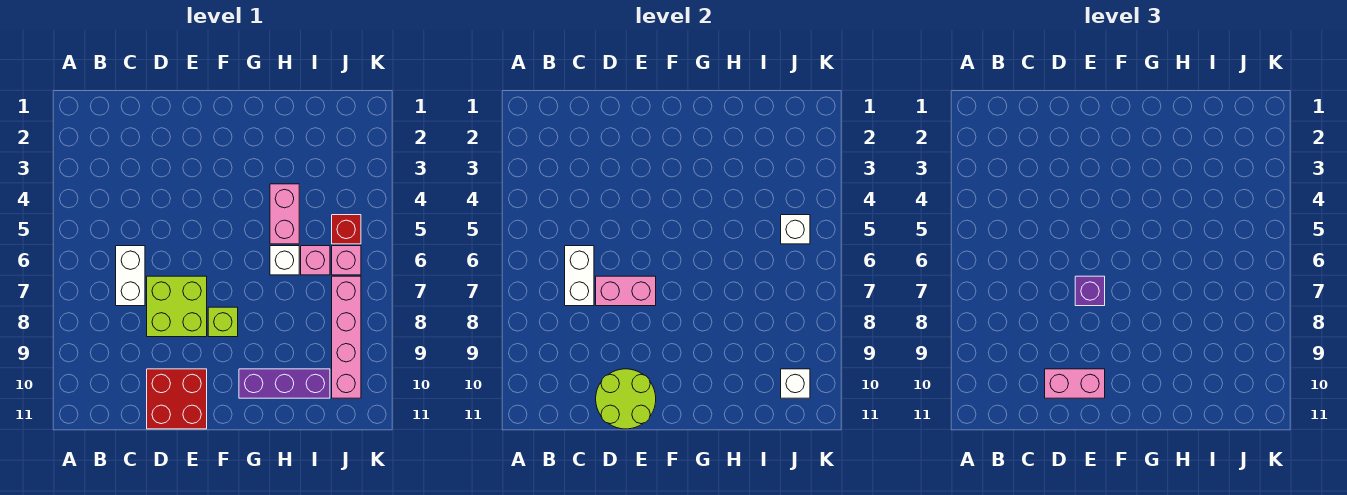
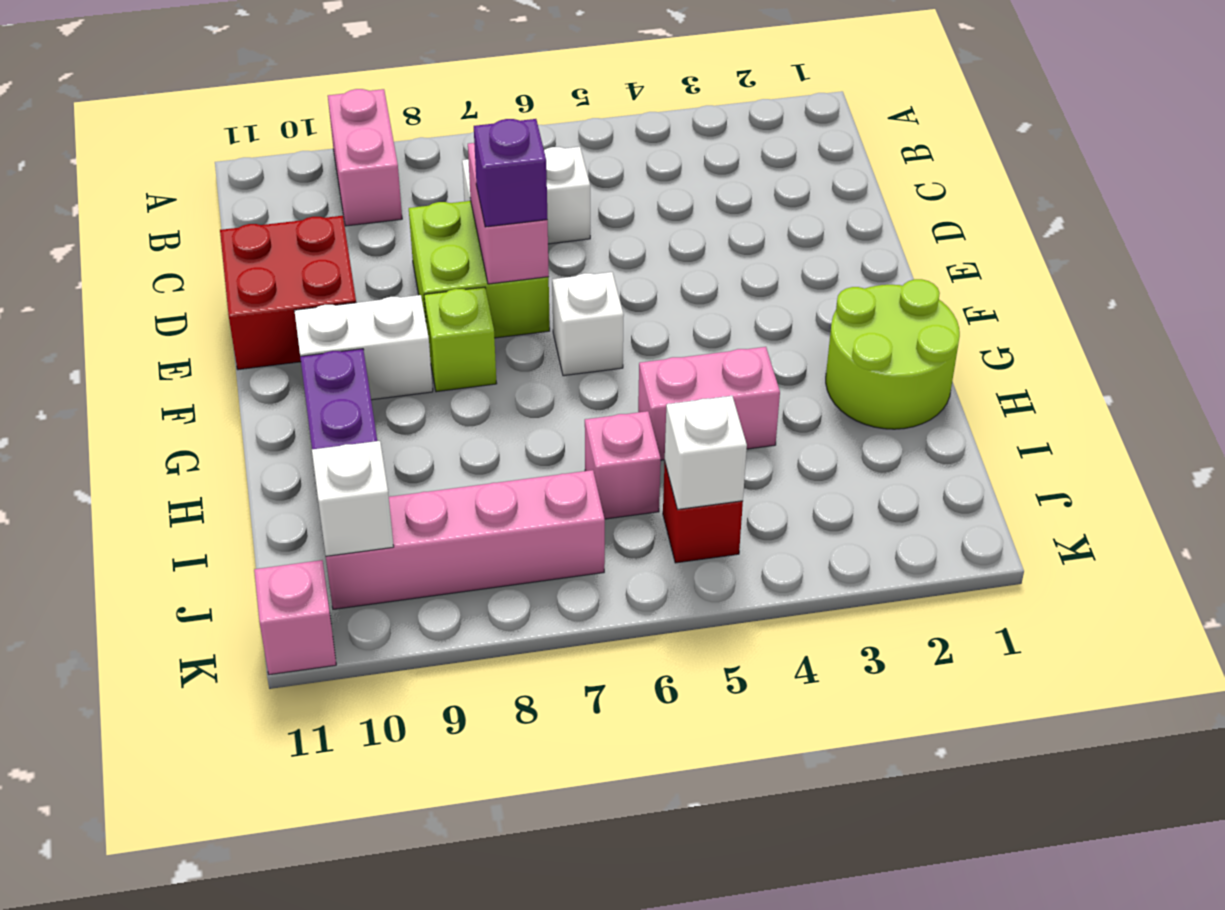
white 1x2 brick [565,246,594,306] -> white 1x2 brick moved to [294,295,433,400]
lime 2x2 round brick [596,369,656,429] -> lime 2x2 round brick moved to [826,279,960,429]
pink 1x2 brick [1045,369,1105,398] -> pink 1x2 brick moved to [328,89,402,226]
white 1x1 brick [270,246,299,275] -> white 1x1 brick moved to [552,272,624,376]
pink 1x1 brick [332,246,361,275] -> pink 1x1 brick moved to [254,560,336,675]

